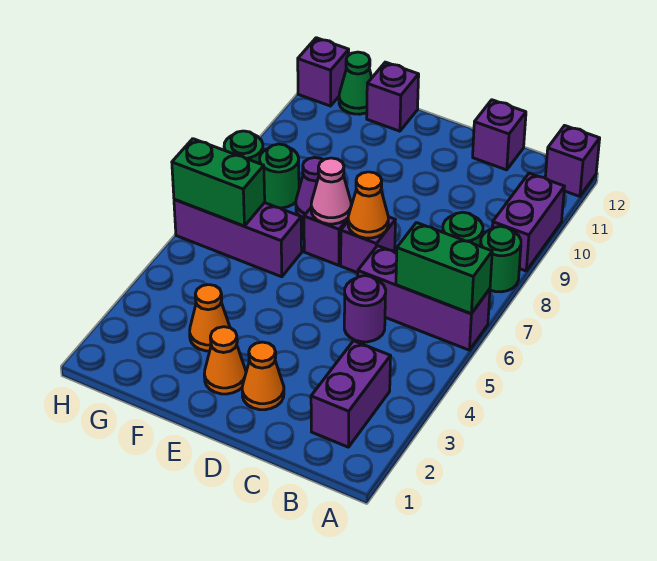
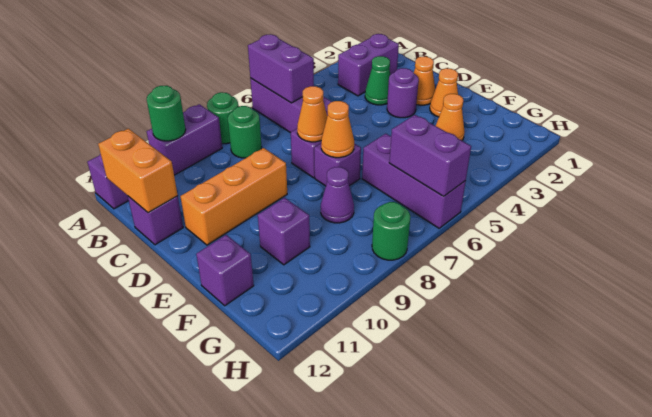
green 1x2 brick [396,223,492,314] -> purple 1x2 brick [248,34,314,103]
none -> orange 1x2 brick [98,129,178,213]
purple 1x1 round brick [344,276,386,342] -> purple 1x1 round brick moved to [387,68,419,118]
none -> orange 1x3 brick [180,148,287,245]
pink 1x1 cone [311,158,351,224] -> orange 1x1 cone [321,101,354,158]
green 1x2 brick [172,139,265,226] -> purple 1x2 brick [389,115,471,196]
green 1x1 round brick [260,144,299,208] -> green 1x1 round brick moved to [147,86,186,141]
green 1x1 cone [339,52,372,114] -> green 1x1 cone moved to [365,56,390,105]
purple 1x1 brick [298,38,349,106] -> purple 1x1 brick moved to [258,198,310,265]

